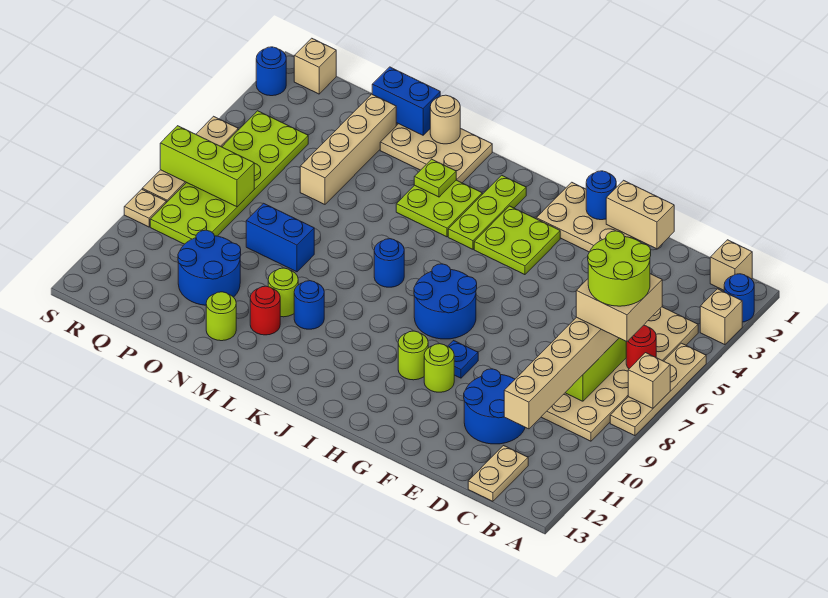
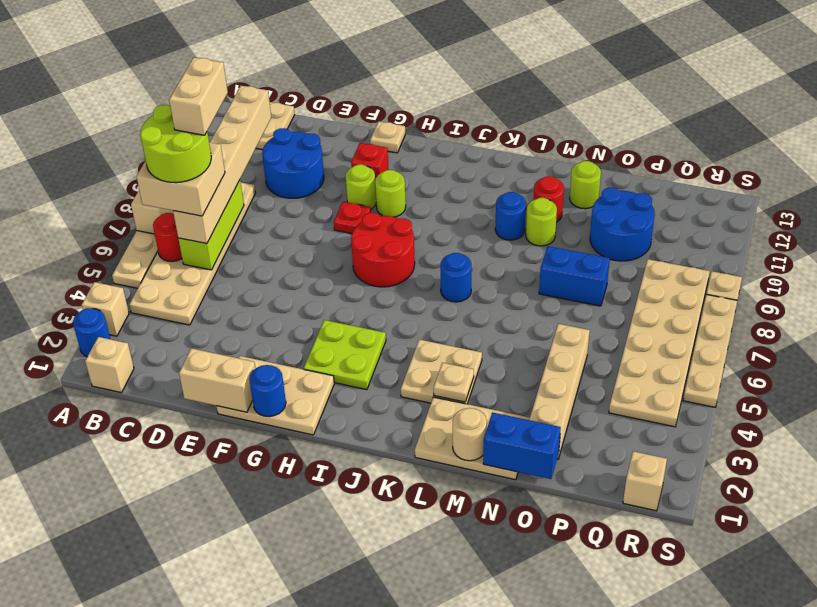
none -> tan 1x2 brick [169,57,228,135]
blue 1x1 plate [448,341,478,378] -> red 1x1 plate [334,202,371,233]
none -> red 1x1 brick [351,143,388,180]
none -> tan 1x1 plate [370,121,405,153]
blue 2x2 round brick [414,264,477,339] -> red 2x2 round brick [351,213,415,287]
lime 1x3 plate [448,175,526,249] -> none
lime 2x2 plate [396,180,482,237] -> tan 2x2 plate [401,340,482,404]
lime 1x1 plate [414,159,456,197] -> tan 1x1 plate [433,363,474,402]
lime 2x6 plate [150,111,308,244] -> tan 2x6 plate [609,259,710,427]
lime 1x3 brick [160,126,254,207] -> none
blue 1x1 round brick [256,47,286,96] -> none

